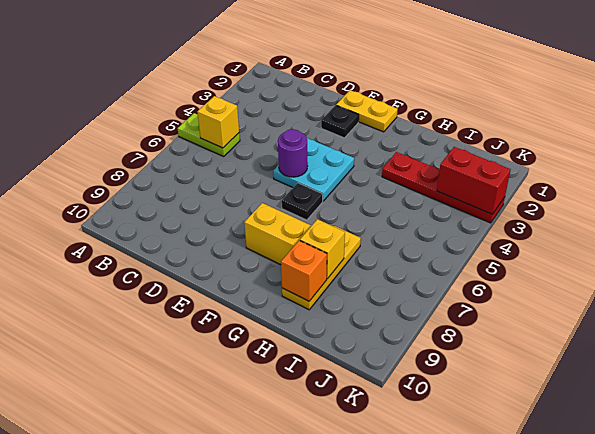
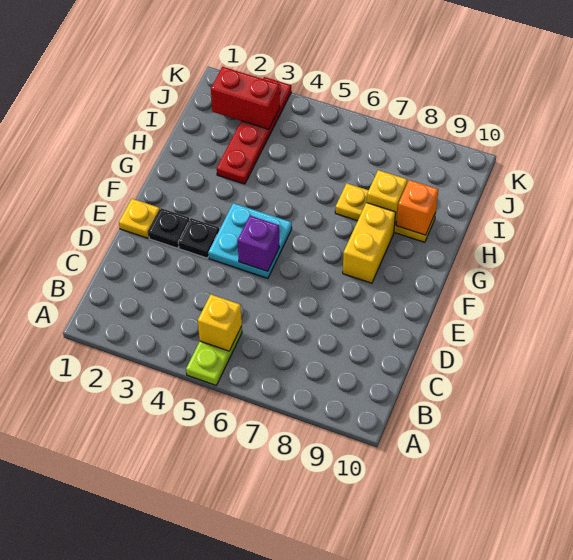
yellow 1x2 plate [336,90,398,132] -> yellow 1x1 plate [119,199,160,238]
purple 1x1 round brick [278,129,308,177] -> purple 1x1 brick [238,216,279,271]
black 1x1 plate [282,183,323,220] -> black 1x1 plate moved to [178,218,219,258]
red 1x2 brick [437,147,511,214] -> red 1x2 brick turned to [211,67,280,129]

